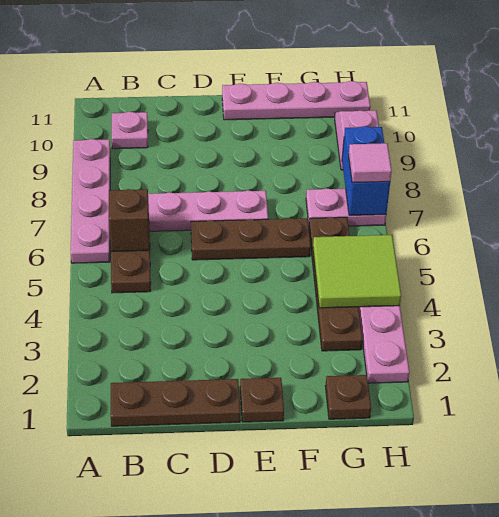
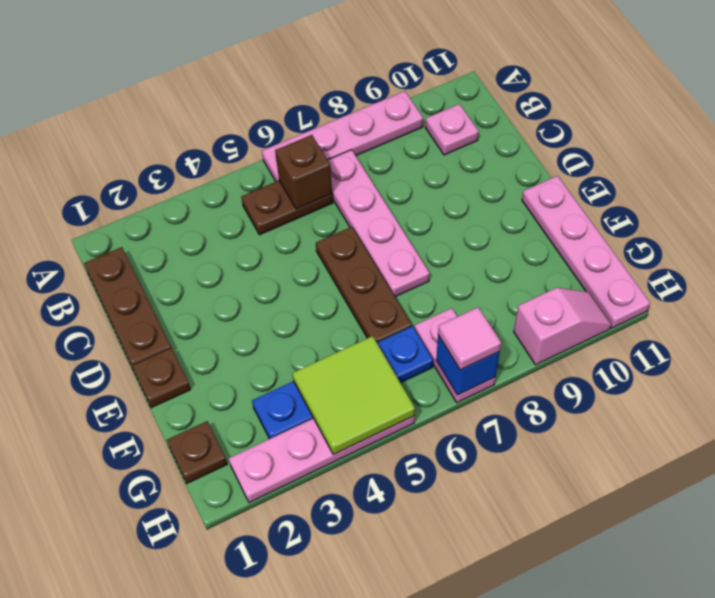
brown 1x4 plate [309,217,363,351] -> blue 1x4 plate [252,326,433,439]
blue 1x2 brick [342,126,390,215] -> blue 1x1 brick [436,335,500,395]

